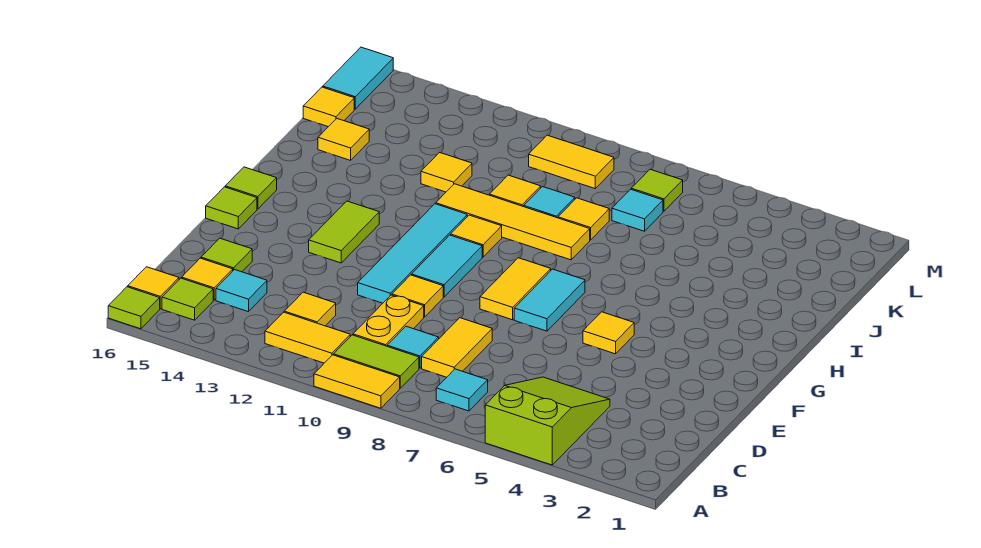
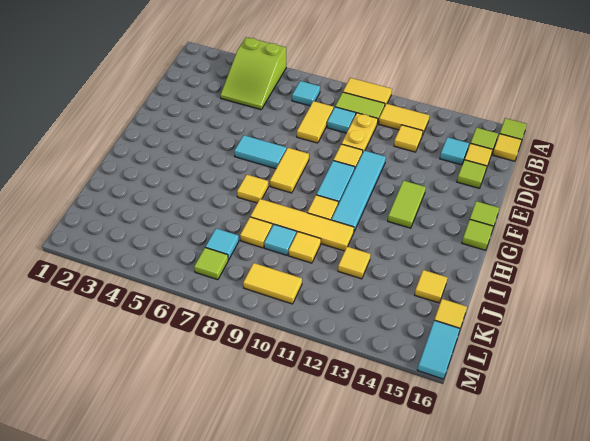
yellow 1x1 tile [583,312,634,354] -> yellow 1x1 tile moved to [237,175,268,203]
cyan 1x2 tile [514,269,585,331] -> cyan 1x2 tile turned to [234,135,287,169]

